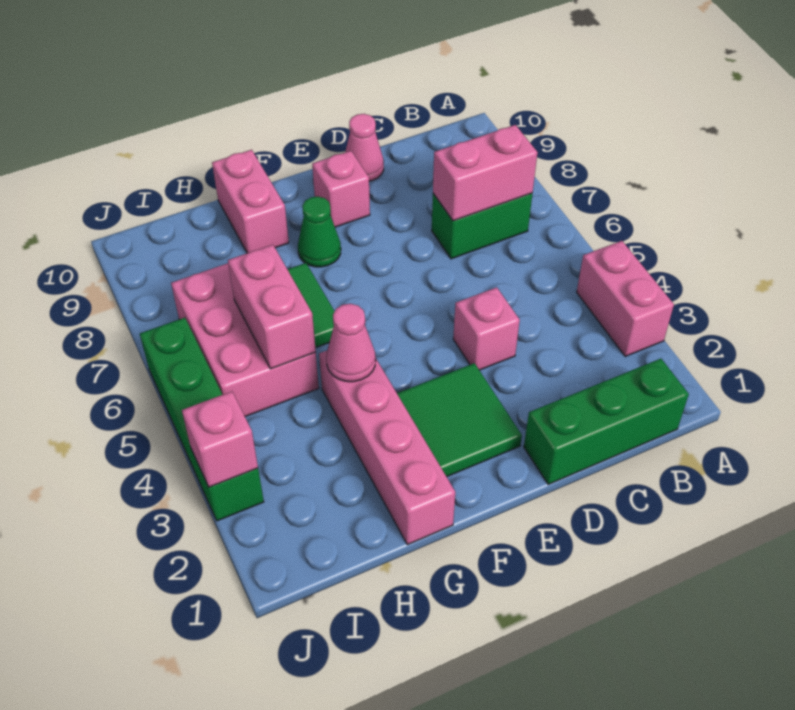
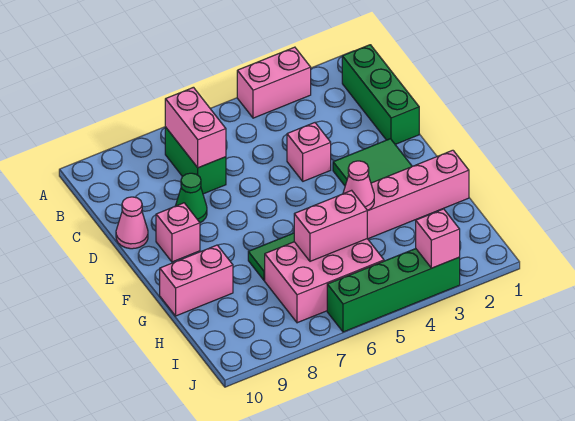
green 1x1 cone [298,197,341,267] -> green 1x1 cone moved to [176,173,207,223]

